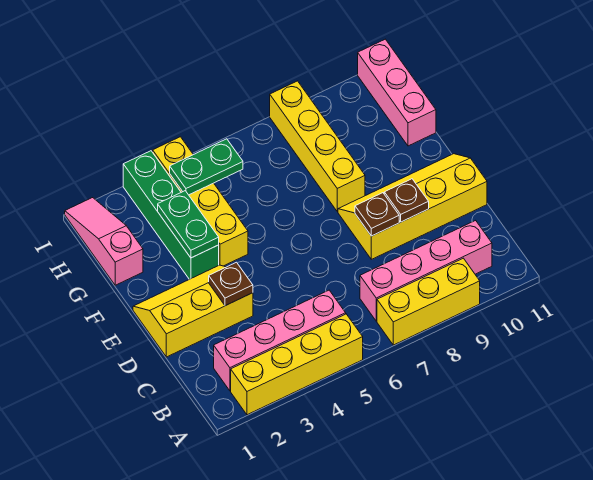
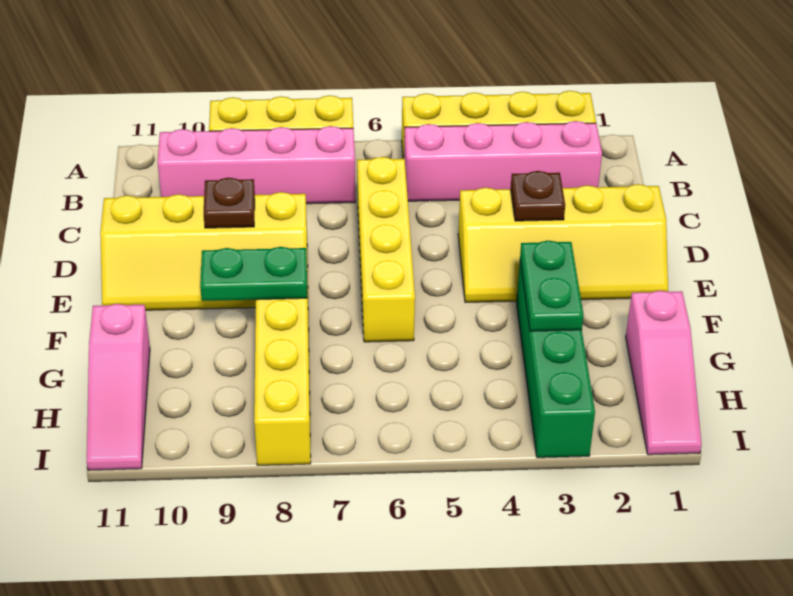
yellow 2x3 slope [133,265,253,357] -> yellow 2x4 slope [458,184,668,303]
brown 1x1 plate [355,193,399,236] -> none
yellow 1x4 brick [153,137,248,266] -> yellow 1x4 brick moved to [357,157,415,342]
pink 1x3 brick [358,39,436,146] -> pink 1x3 slope [87,304,150,470]
green 1x2 plate [170,139,243,195] -> green 1x2 plate moved to [200,247,307,301]

